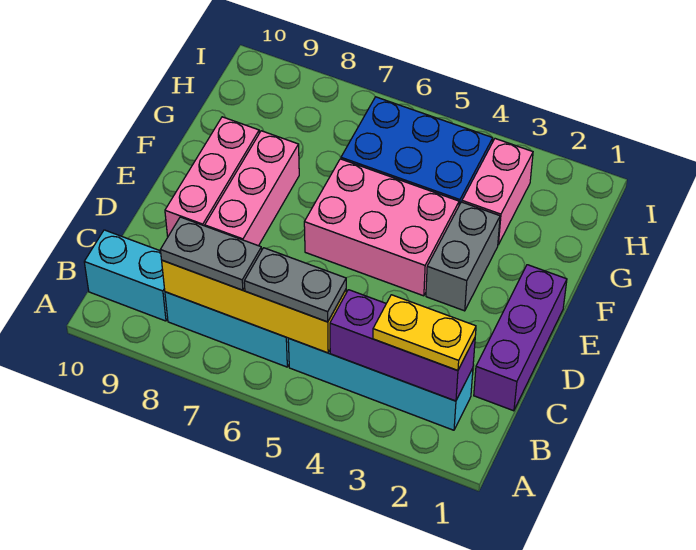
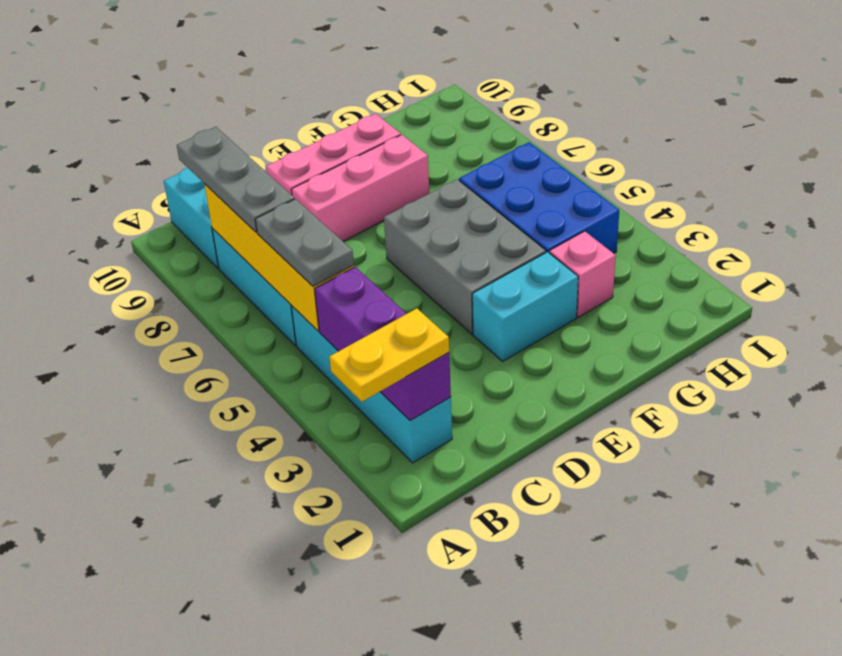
yellow 1x2 plate [373,295,476,371] -> yellow 1x2 plate turned to [329,309,449,401]
grey 1x2 plate [161,217,262,290] -> grey 1x3 plate [177,127,294,232]
purple 1x3 brick [474,265,567,411] -> none
grey 1x2 brick [426,202,500,311] -> cyan 1x2 brick [472,252,578,361]
pink 2x3 brick [304,159,459,296] -> grey 2x3 brick [384,179,546,334]
pink 1x2 brick [462,139,533,245] -> pink 1x1 brick [549,231,616,317]

